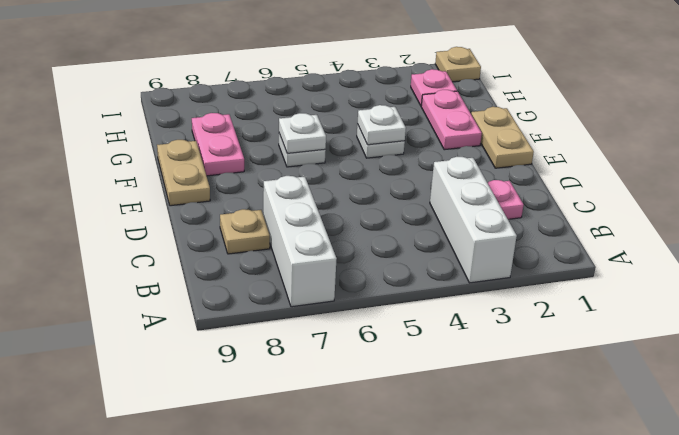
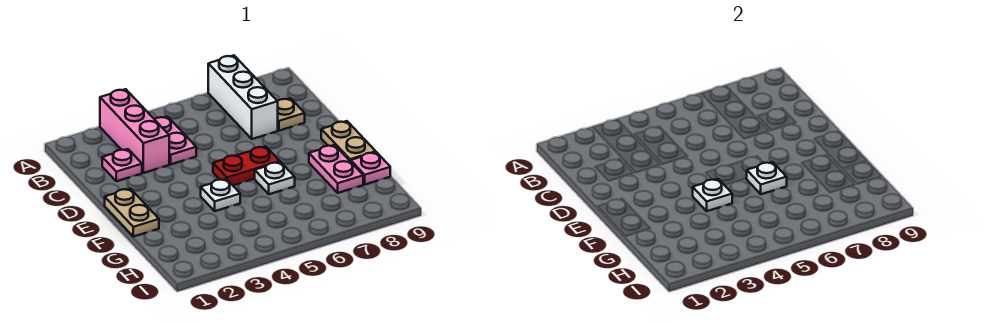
white 1x3 brick [430,157,517,283] -> pink 1x3 brick [100,89,169,173]
none -> red 1x2 plate [213,146,280,185]
pink 1x2 plate [421,90,482,150] -> pink 1x2 plate moved to [154,117,196,164]
pink 1x1 plate [411,69,457,106] -> pink 1x1 plate moved to [351,152,390,184]
tan 1x1 plate [435,47,481,82] -> none

